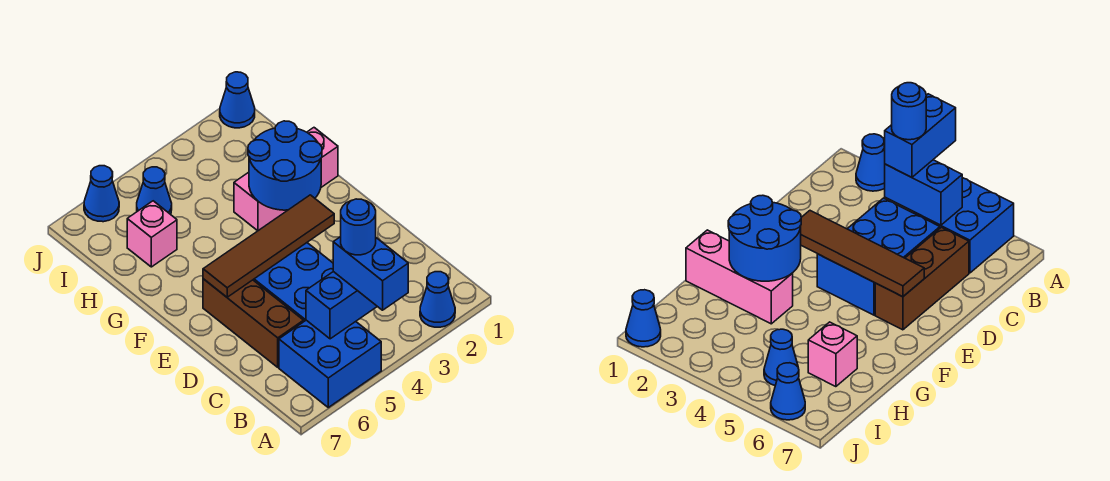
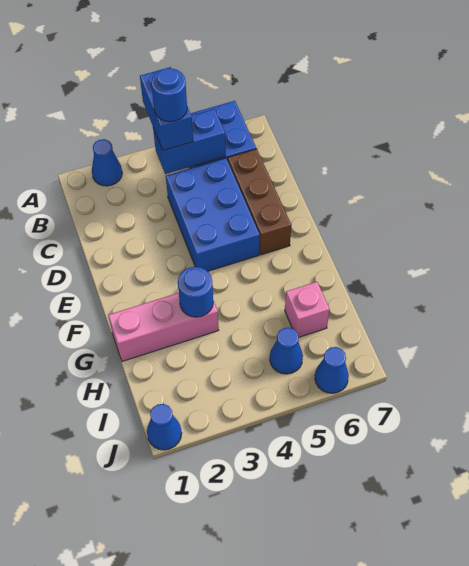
brown 1x4 tile [203,195,334,297] -> none
blue 2x2 round brick [248,121,322,210] -> blue 1x1 round brick [178,267,213,317]

